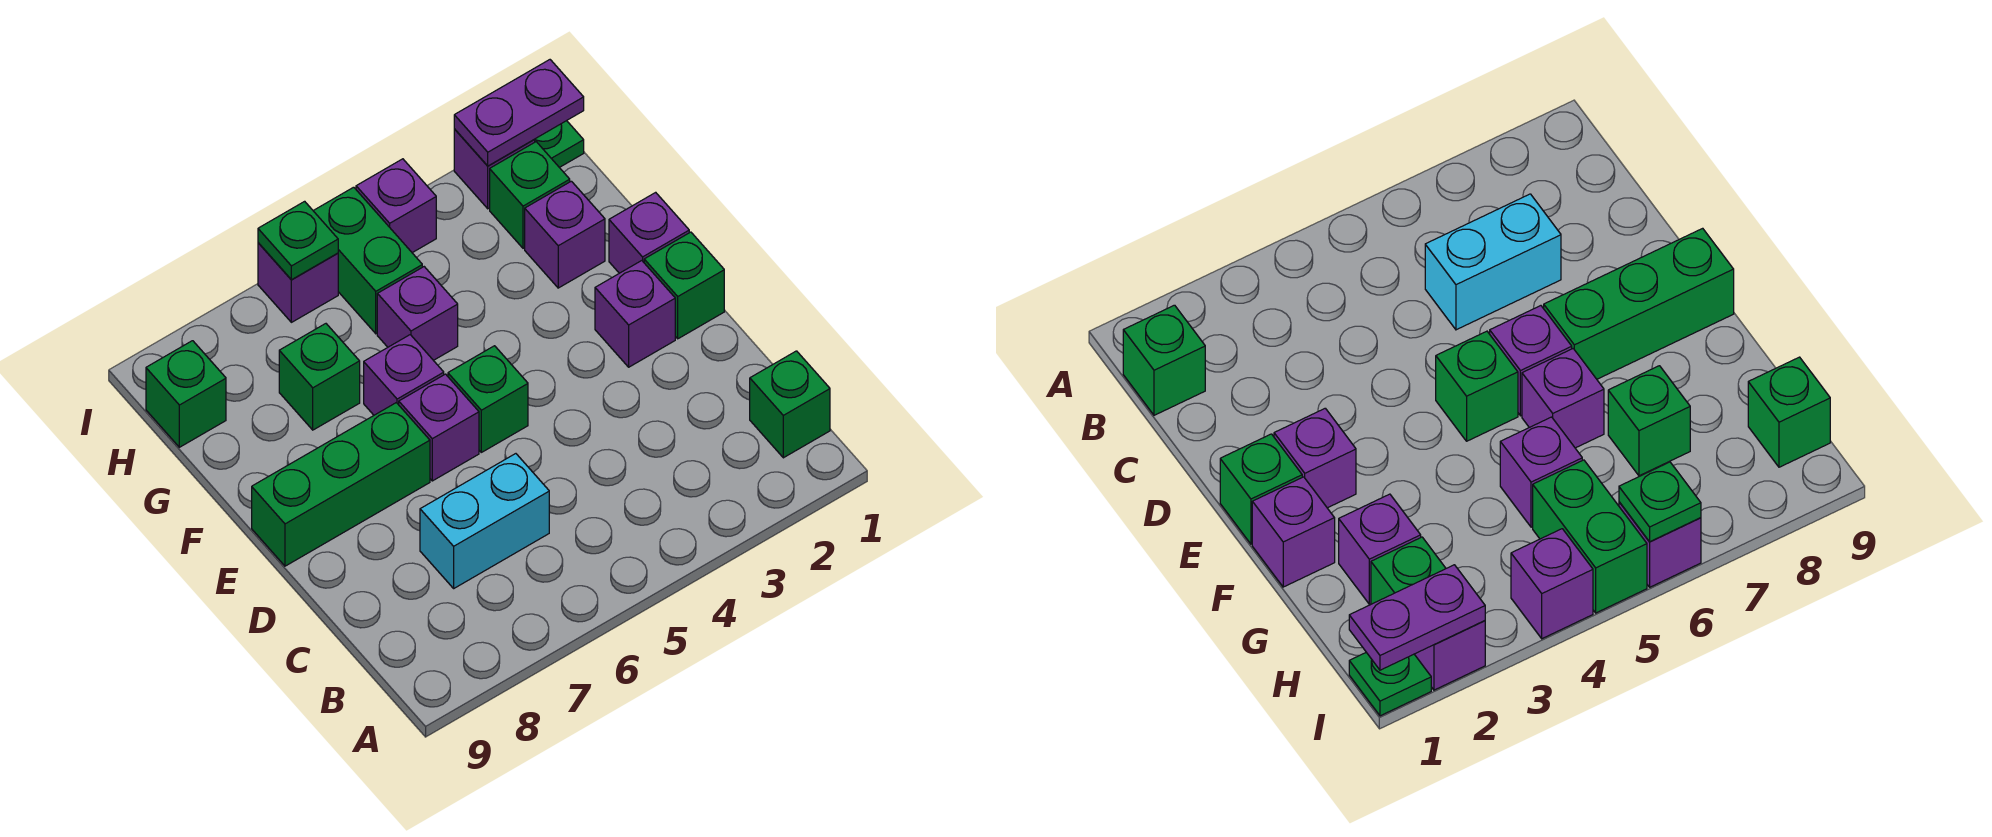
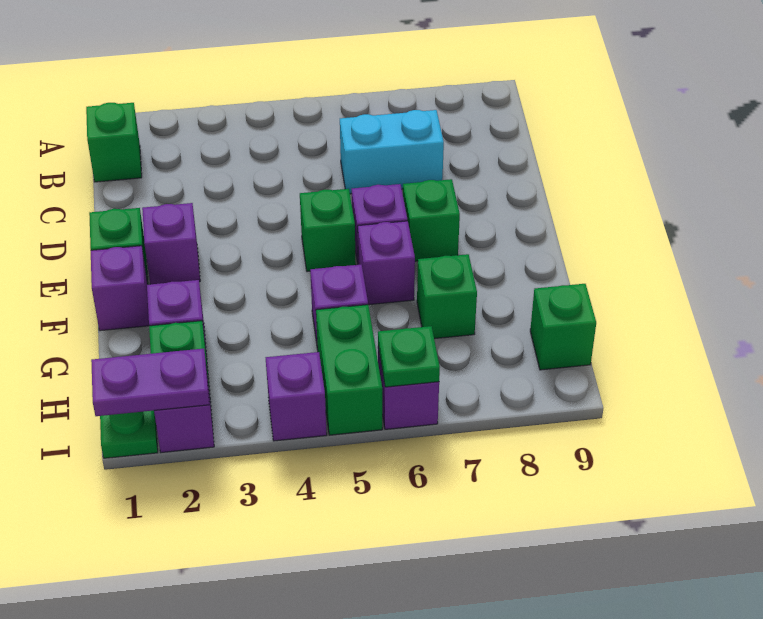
green 1x3 brick [252,403,430,566] -> green 1x1 brick [403,179,460,261]

